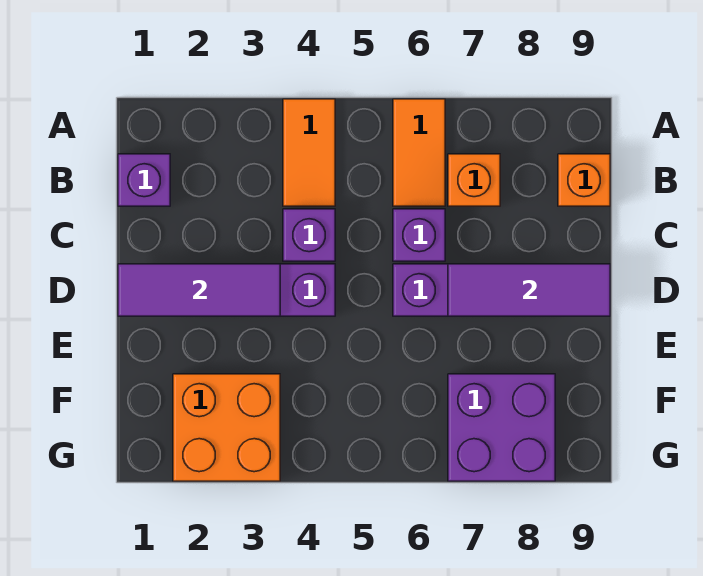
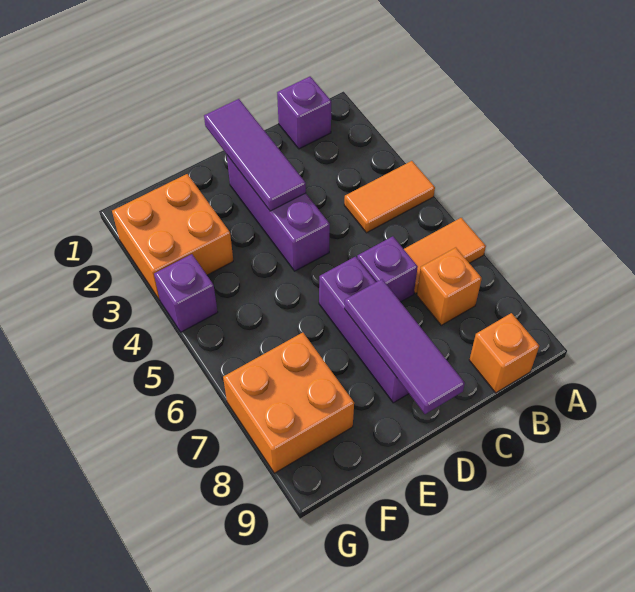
purple 1x1 brick [283,209,335,261] -> purple 1x1 brick moved to [154,254,218,332]
purple 2x2 brick [448,374,555,481] -> orange 2x2 brick [223,333,354,473]

